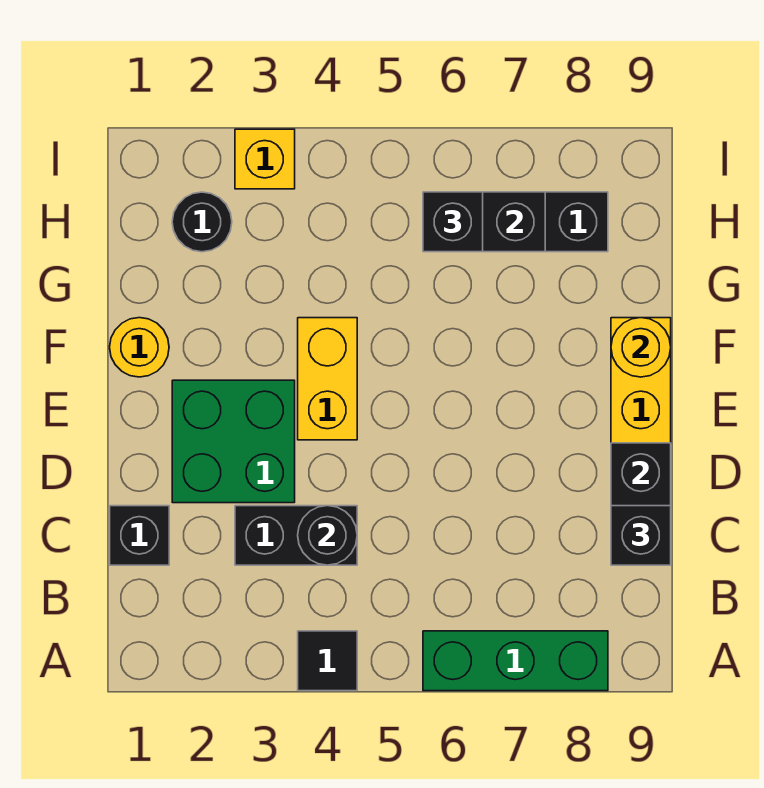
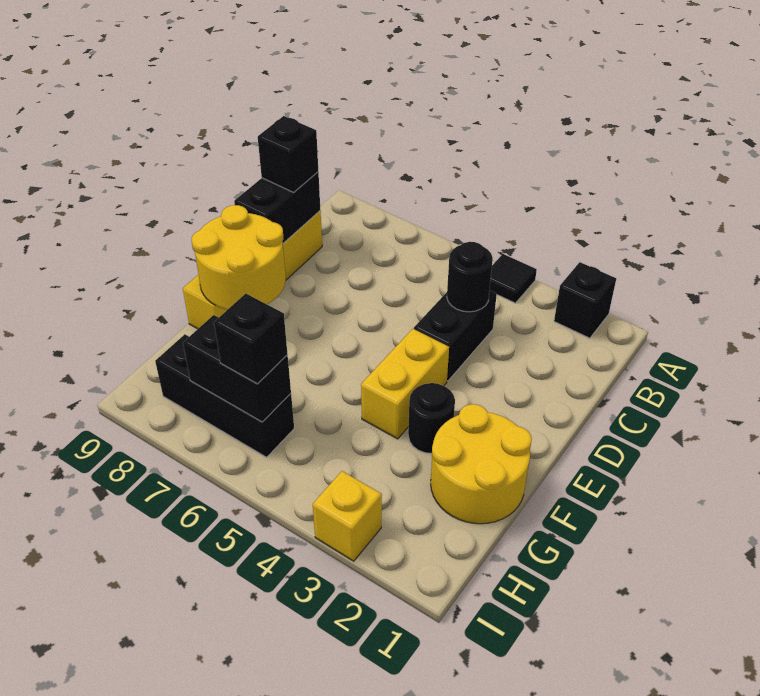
green 1x3 brick [423,631,608,691] -> none
black 1x1 brick [110,506,169,565] -> black 1x1 brick moved to [554,262,616,338]
black 1x2 brick [235,506,357,565] -> black 1x2 brick turned to [414,290,497,381]
green 2x2 brick [172,380,295,503] -> none
yellow 1x1 round brick [110,318,169,377] -> yellow 2x2 round brick [431,404,532,524]
yellow 1x1 round brick [611,318,671,377] -> yellow 2x2 round brick [191,205,286,310]
black 1x1 round brick [172,192,232,252] -> black 1x1 round brick moved to [408,383,455,453]

